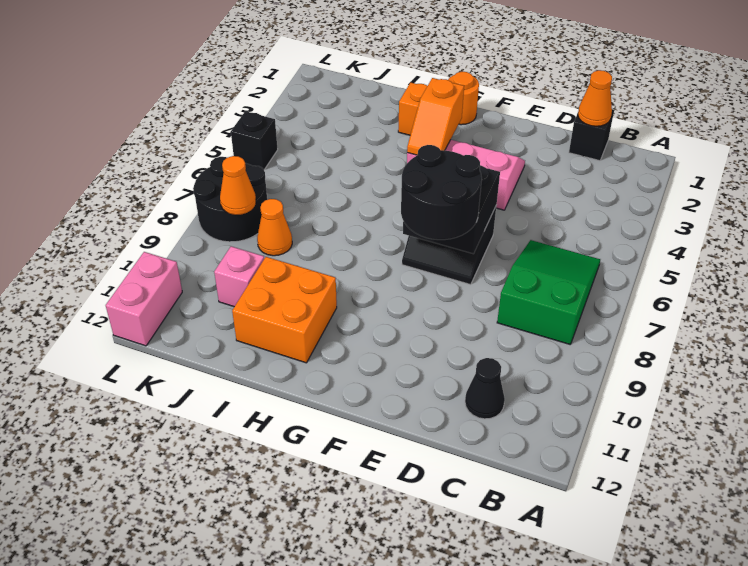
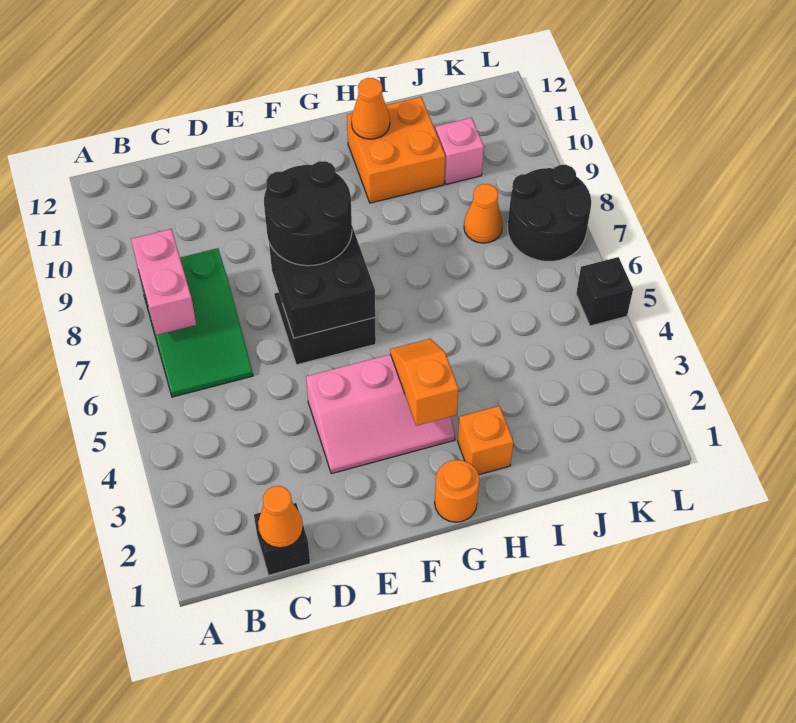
black 1x1 cone [465,358,505,419] -> none
orange 1x1 cone [220,156,256,215] -> orange 1x1 cone moved to [351,78,390,139]
pink 1x2 brick [106,252,182,346] -> pink 1x2 brick moved to [131,229,196,335]

